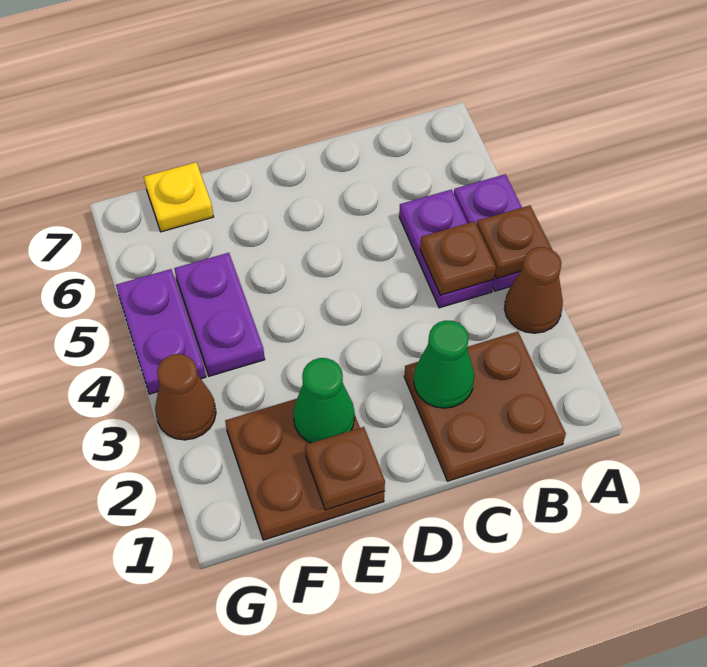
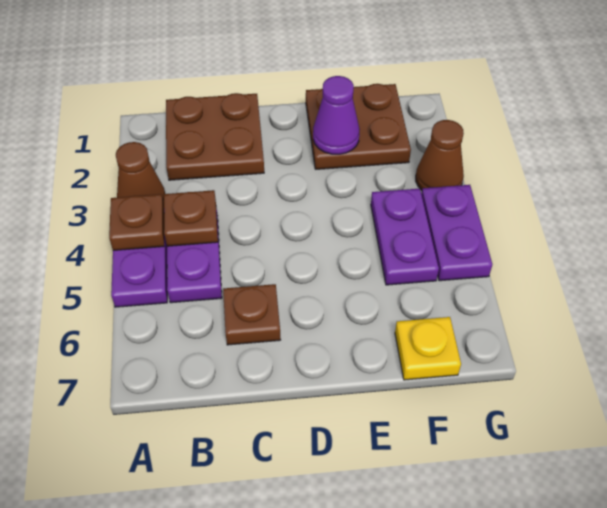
green 1x1 cone [414,320,474,408] -> none
brown 1x1 plate [305,427,385,510] -> brown 1x1 plate moved to [223,284,281,345]
green 1x1 cone [293,358,355,443] -> purple 1x1 cone [313,76,360,154]

